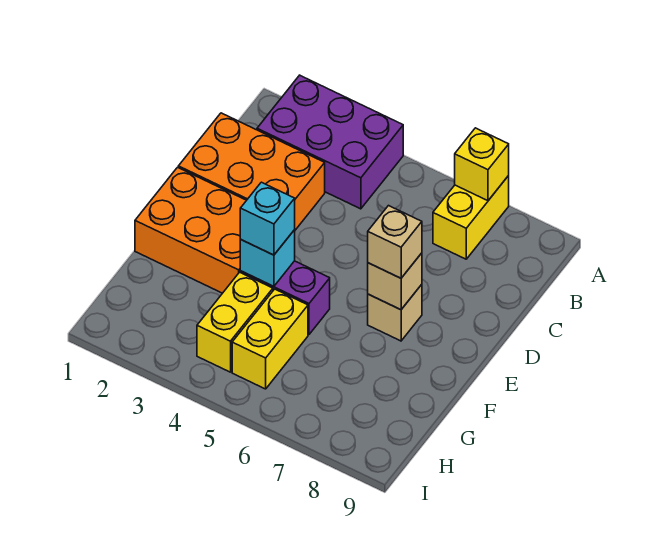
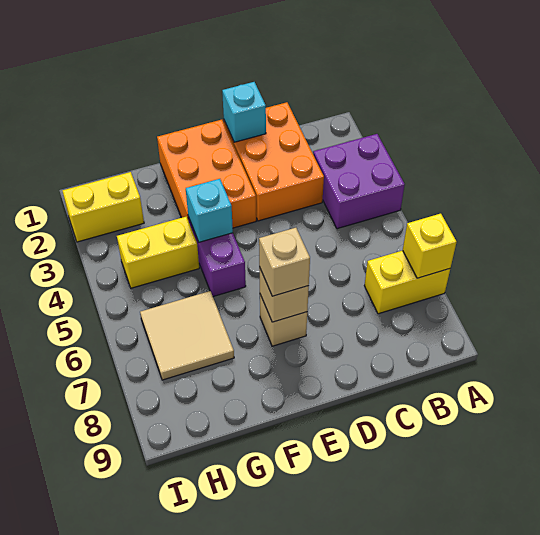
purple 2x3 brick [257,75,403,209] -> purple 2x2 brick [313,134,405,229]
cyan 1x1 brick [240,182,295,255] -> cyan 1x1 brick moved to [222,82,266,142]
yellow 1x2 brick [232,289,308,389] -> yellow 1x2 brick moved to [63,172,144,242]
none -> tan 2x2 tile [140,291,234,380]

